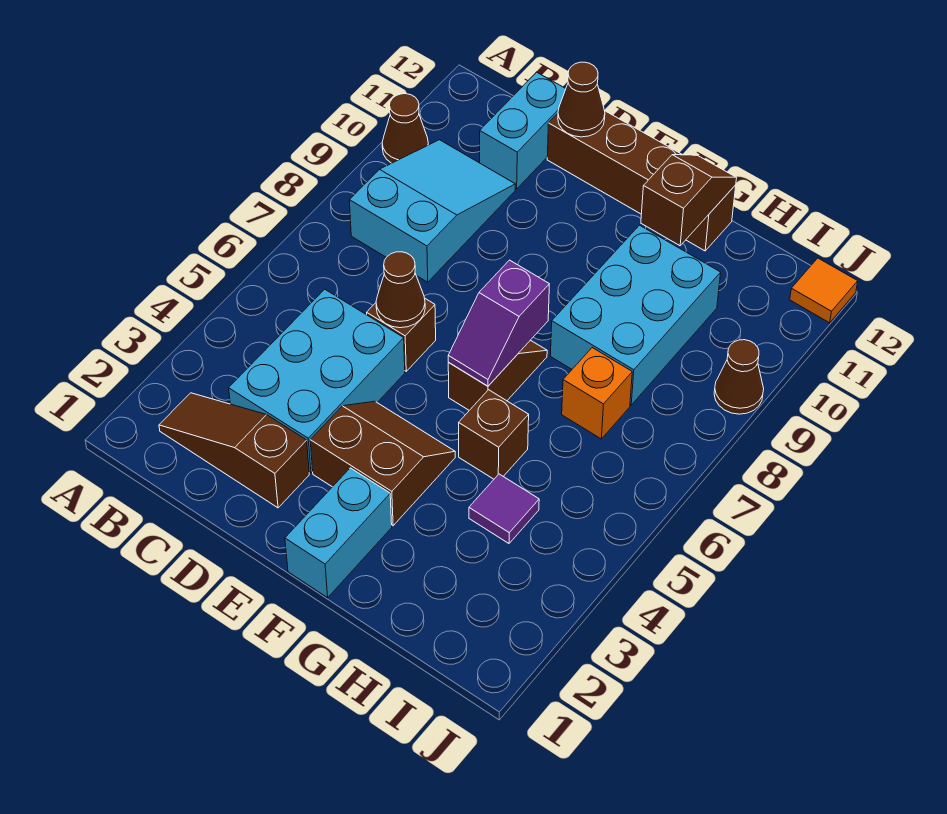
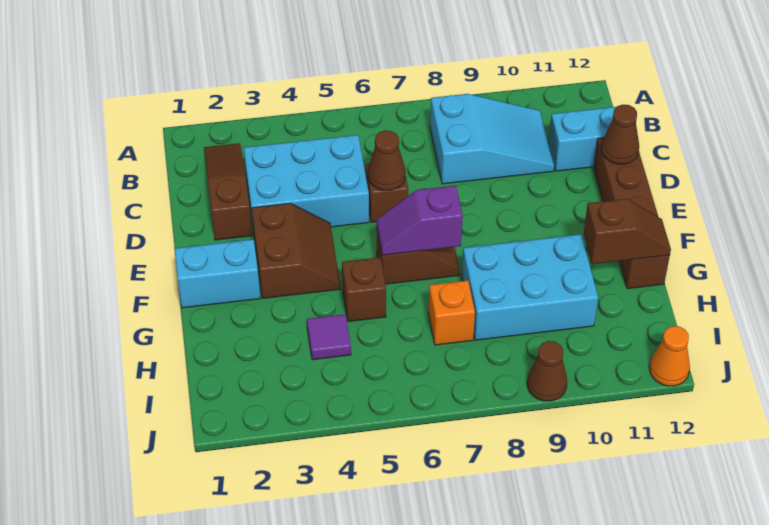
brown 1x1 cone [382,94,428,163] -> none
orange 1x1 tile [790,258,858,323] -> orange 1x1 cone [649,326,690,386]

